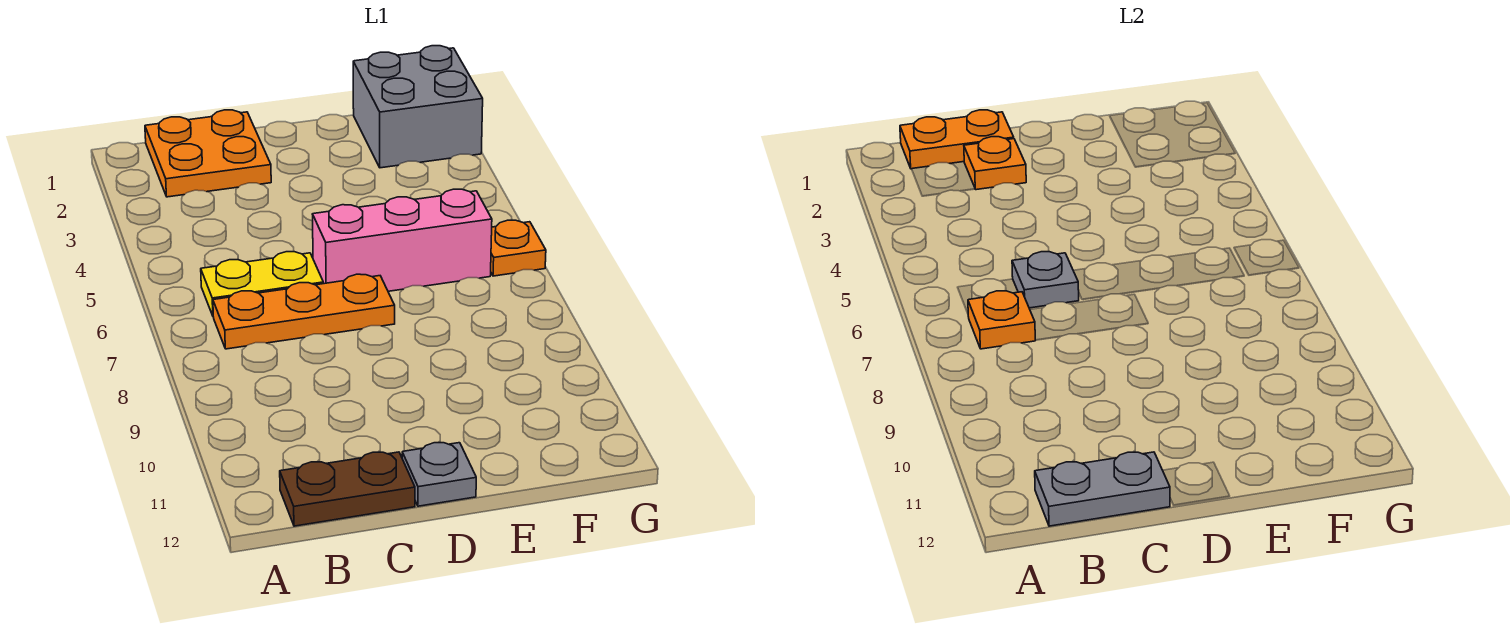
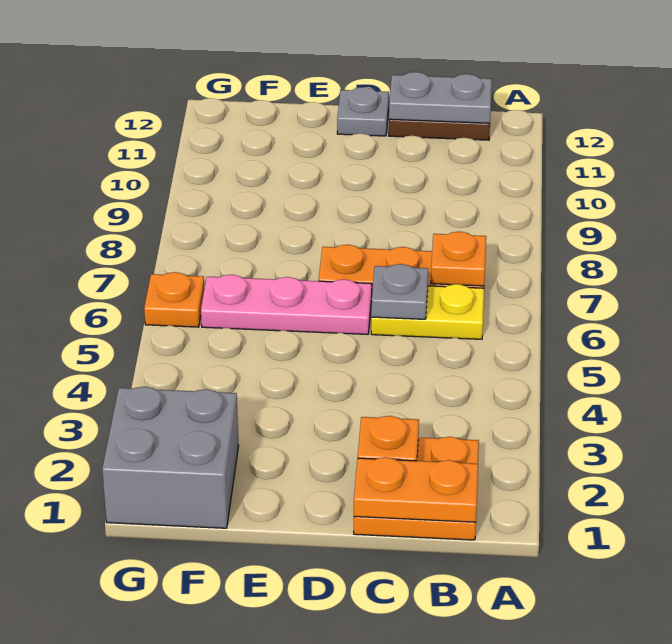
pink 1x3 brick [312,189,492,291] -> pink 1x3 plate [201,275,372,334]

